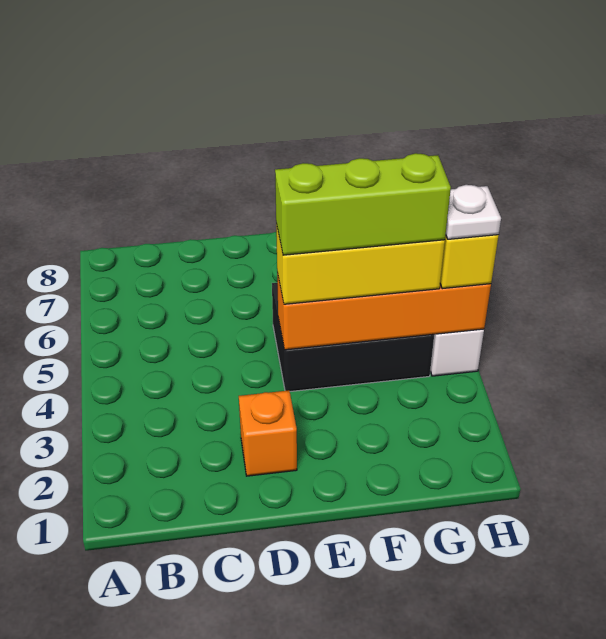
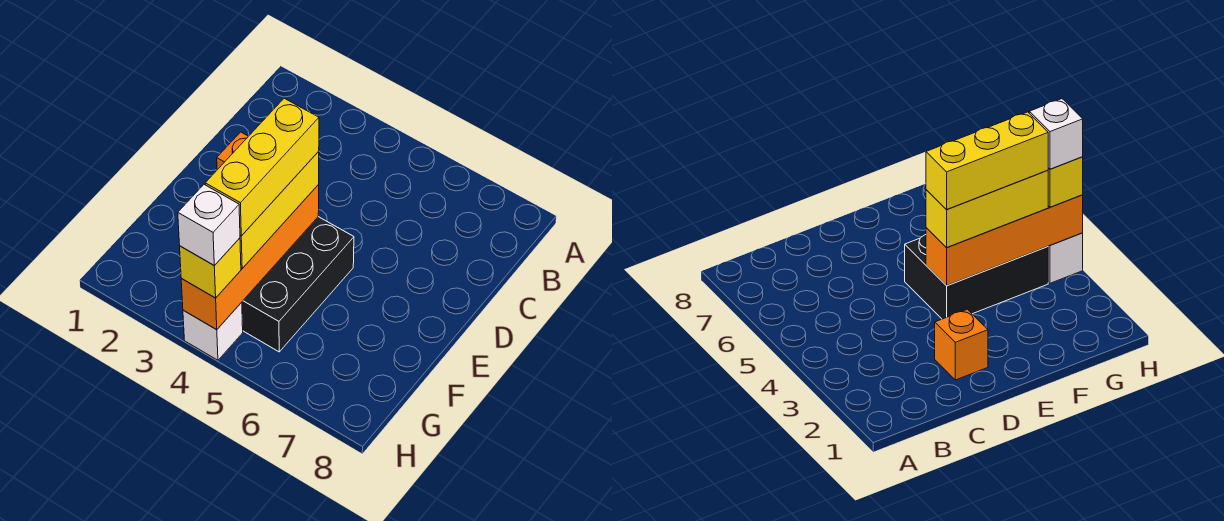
lime 1x3 brick [275,153,451,255] -> yellow 1x3 brick [205,98,319,236]
white 1x1 plate [446,185,501,239] -> white 1x1 brick [178,185,240,266]

